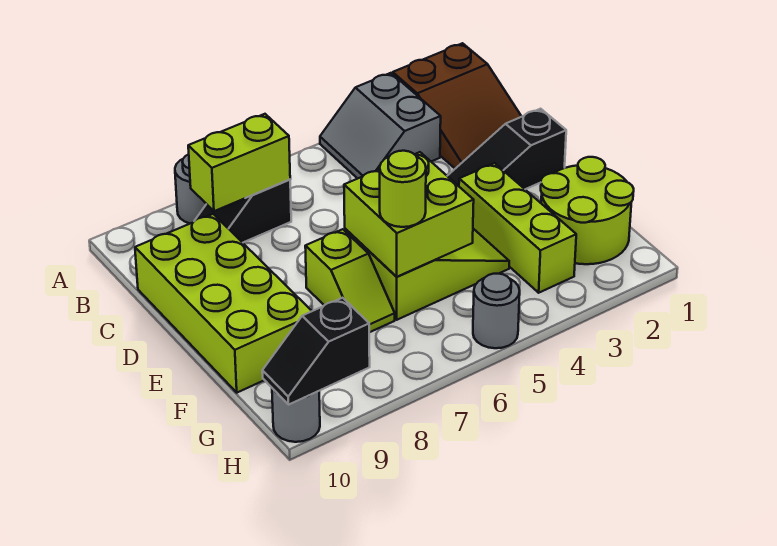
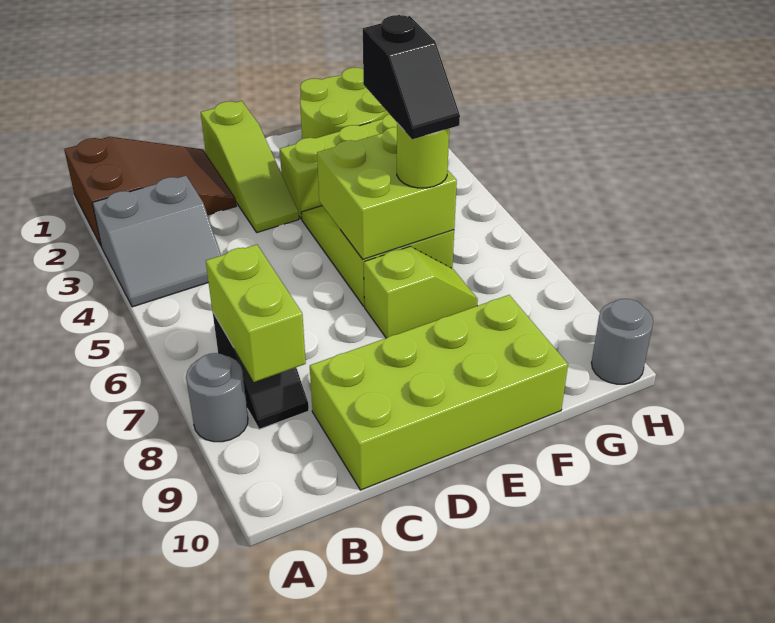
black 1x3 slope [448,109,566,189] -> lime 1x3 slope [201,101,299,232]
grey 1x1 round brick [473,274,520,348] -> none
black 1x2 slope [262,298,370,404] -> black 1x2 slope moved to [363,15,460,139]

